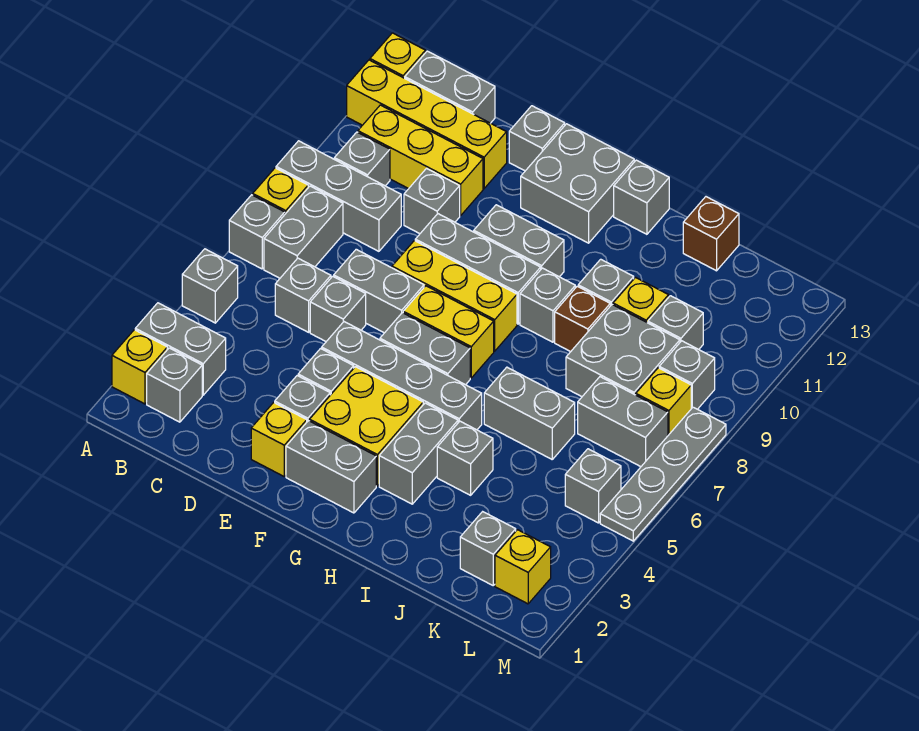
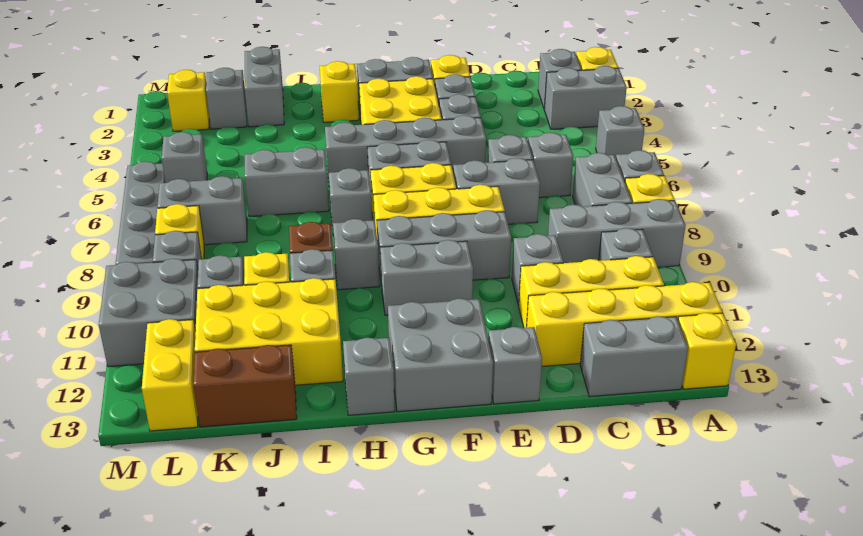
none -> yellow 1x1 brick [320,61,359,122]
grey 1x2 brick [379,403,458,504] -> grey 1x2 brick moved to [245,47,284,127]
grey 1x1 brick [437,421,493,495] -> grey 1x1 brick moved to [329,168,372,236]
none -> yellow 2x3 brick [195,278,343,385]
grey 2x2 brick [566,305,680,397] -> grey 2x2 brick moved to [99,259,198,367]
brown 1x1 brick [683,197,739,271] -> brown 1x2 brick [193,345,297,427]
none -> yellow 1x2 brick [142,319,198,431]

